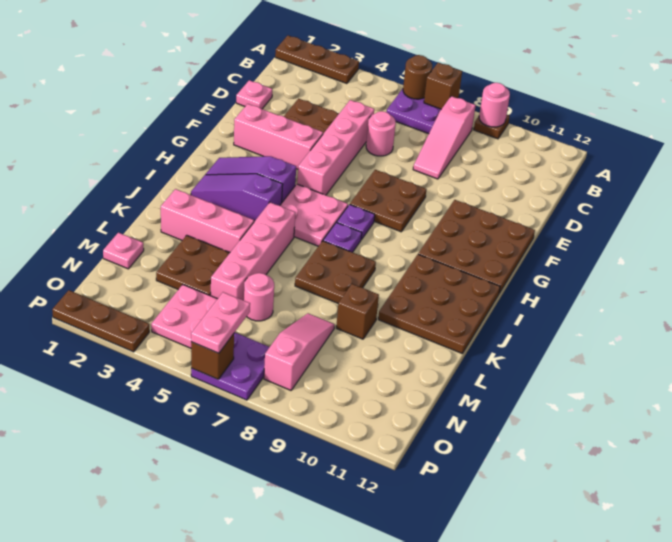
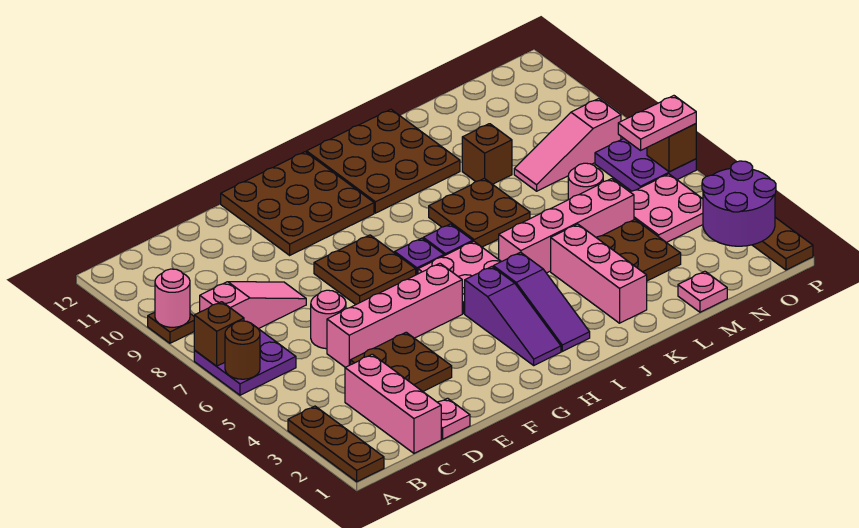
pink 1x3 brick [234,104,323,169] -> pink 1x3 brick moved to [345,354,441,453]
none -> purple 2x2 round brick [702,161,776,246]

